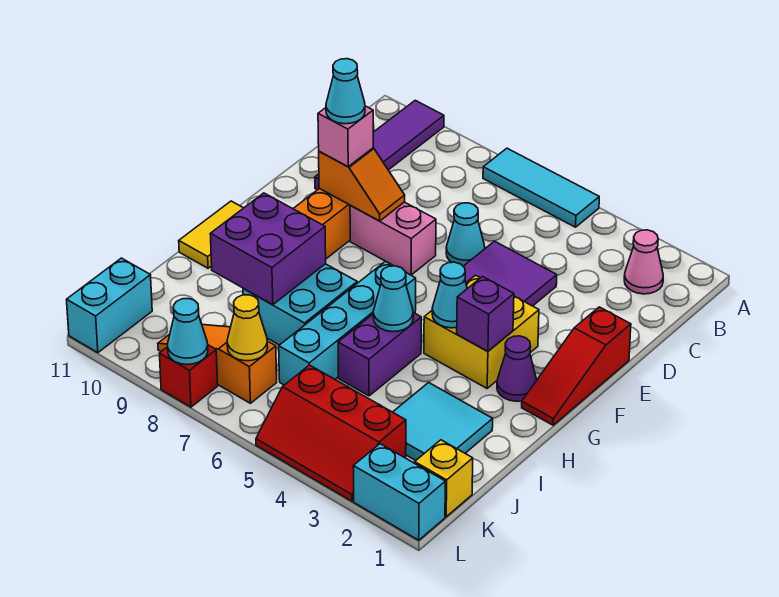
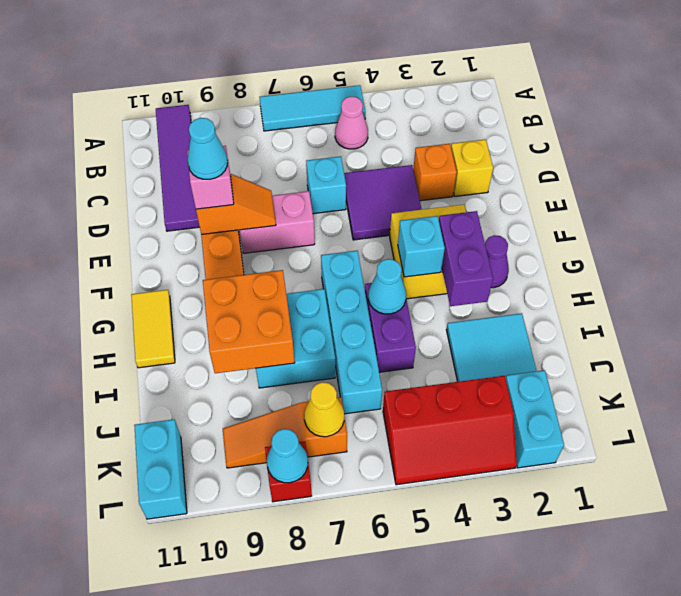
pink 1x1 cone [624,230,663,294] -> pink 1x1 cone moved to [335,97,368,149]
none -> orange 1x1 brick [413,144,457,201]
cyan 1x1 cone [446,203,485,266] -> cyan 1x1 brick [306,156,346,214]
red 1x3 slope [522,307,631,425] -> none
purple 1x1 brick [457,277,514,351] -> purple 1x2 brick [439,211,493,306]
cyan 1x1 cone [432,262,467,328] -> cyan 1x1 brick [398,216,445,277]
purple 2x2 brick [210,193,326,305] -> orange 2x2 brick [203,270,295,373]
yellow 1x1 brick [415,440,473,517] -> yellow 1x1 brick moved to [451,139,493,196]
cyan 1x2 brick [353,444,445,540] -> cyan 1x2 brick turned to [506,370,564,468]

